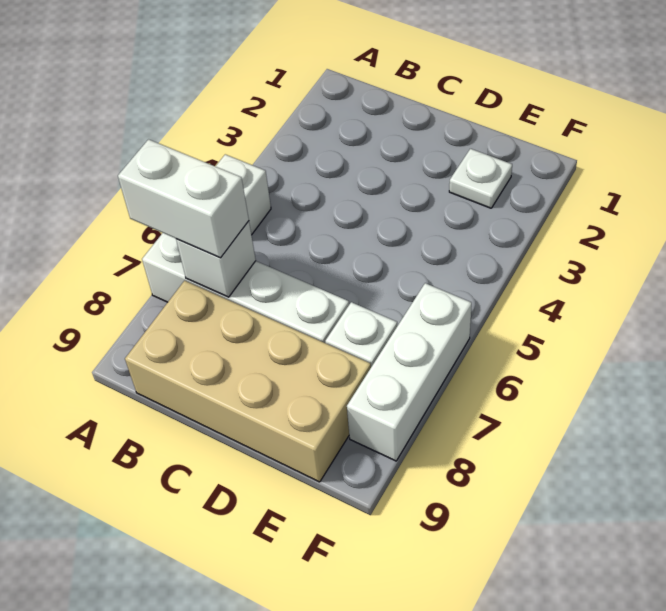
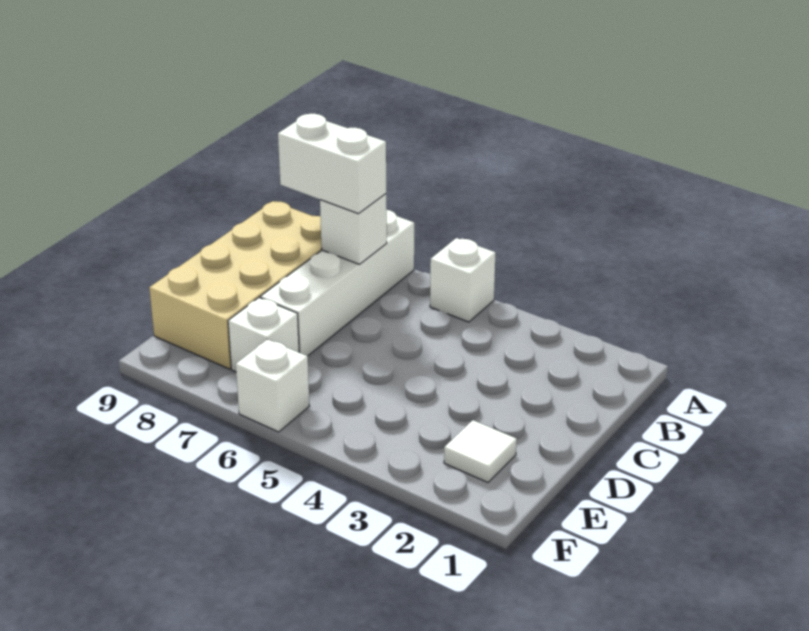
white 1x2 brick [118,139,249,258] -> white 1x2 brick turned to [278,114,386,214]
white 1x1 plate [449,149,512,208] -> white 1x1 tile [444,420,517,482]
white 1x3 brick [347,283,472,461] -> white 1x1 brick [236,339,309,432]

